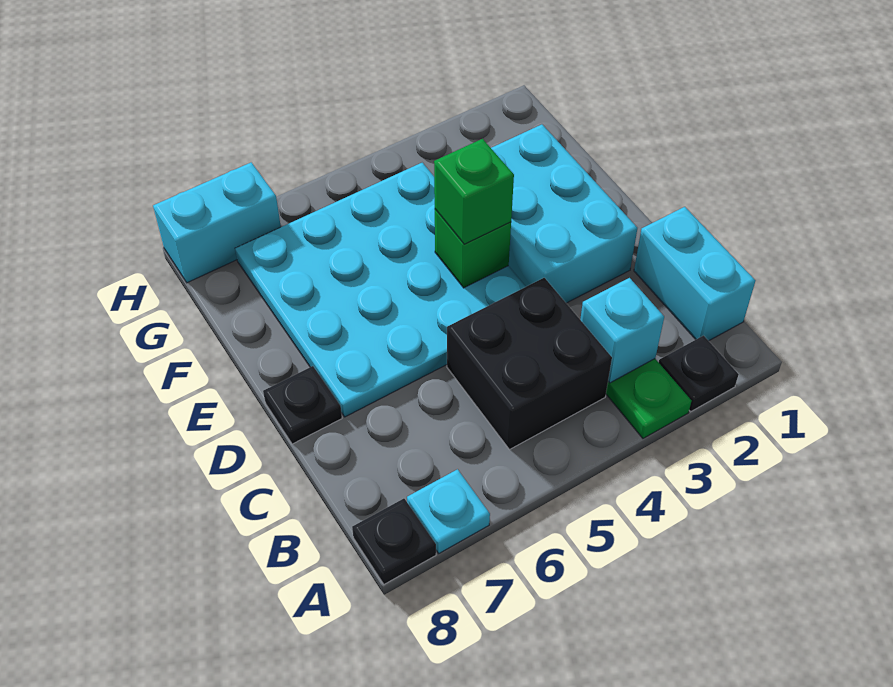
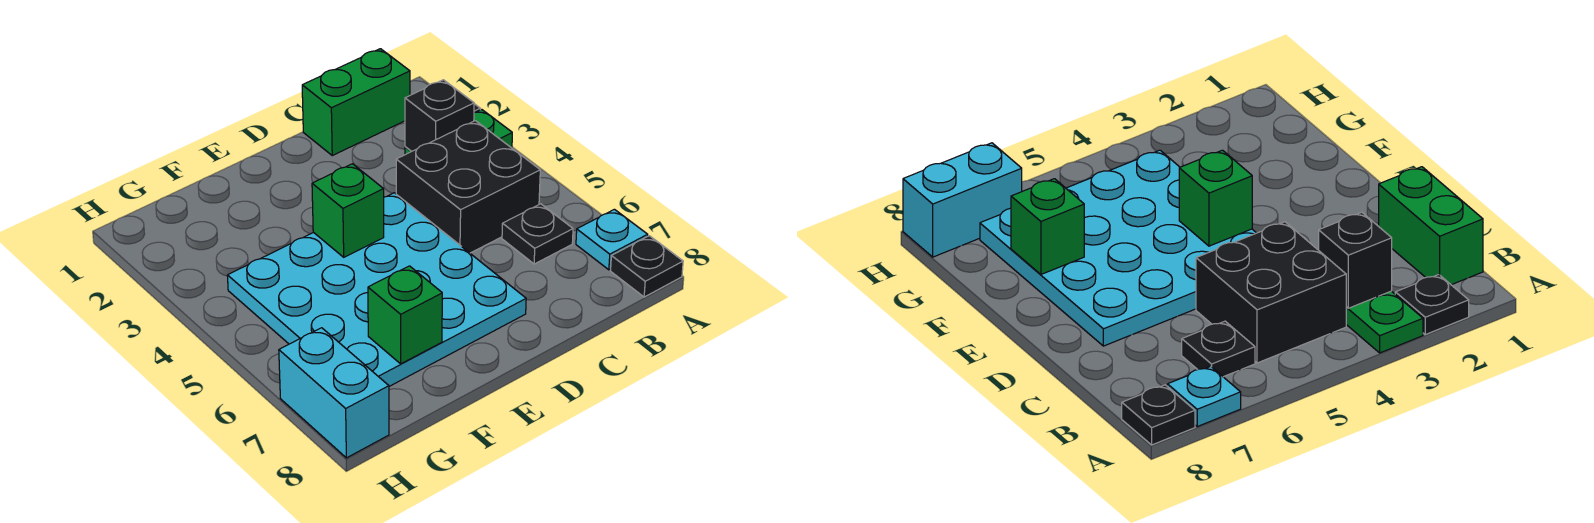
cyan 1x2 brick [634,207,755,341] -> green 1x2 brick [302,49,410,155]
cyan 1x1 brick [580,278,664,383] -> black 1x1 brick [405,80,474,151]
cyan 2x3 brick [491,124,637,303] -> none
black 1x1 plate [263,366,342,444] -> black 1x1 plate moved to [502,204,573,264]
green 1x1 brick [434,139,514,244] -> green 1x1 brick moved to [368,266,442,364]

